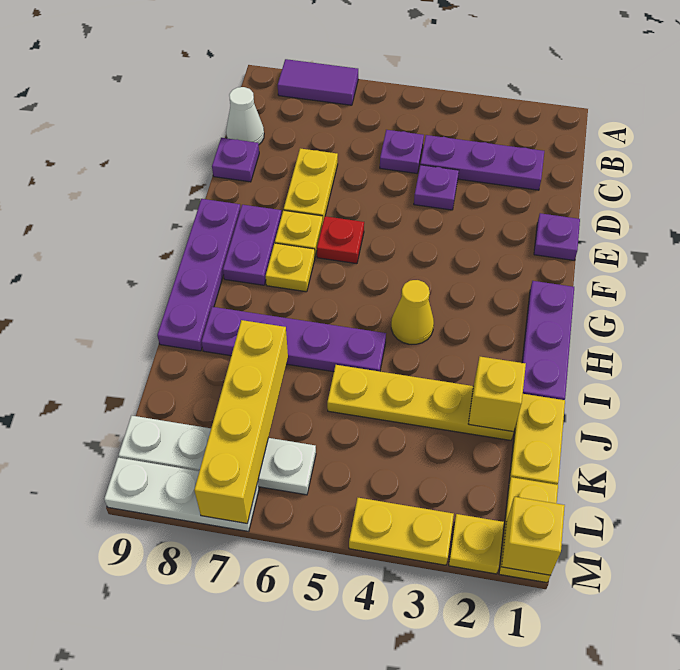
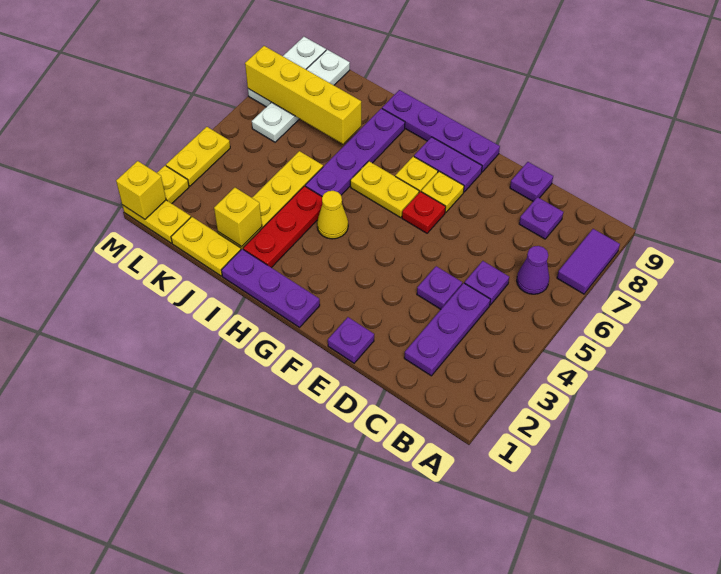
none -> purple 1x1 cone [517,246,549,294]
none -> purple 1x1 plate [519,197,563,239]
white 1x1 cone [226,87,264,144] -> none
yellow 1x2 plate [284,148,338,221] -> yellow 1x2 plate moved to [350,161,419,217]
none -> red 1x3 plate [243,186,322,268]

